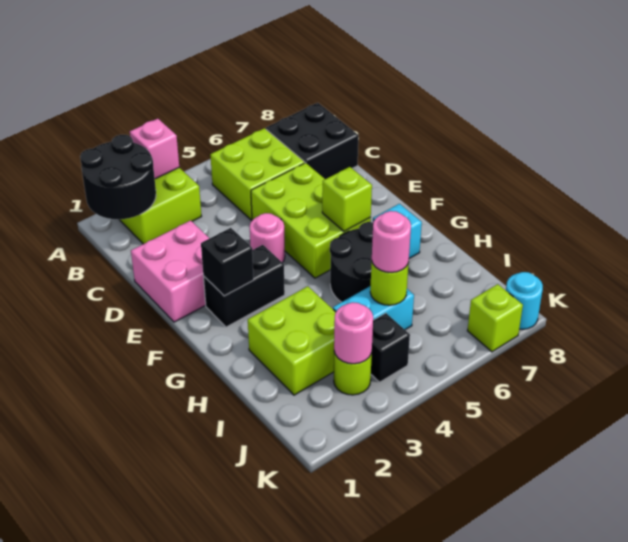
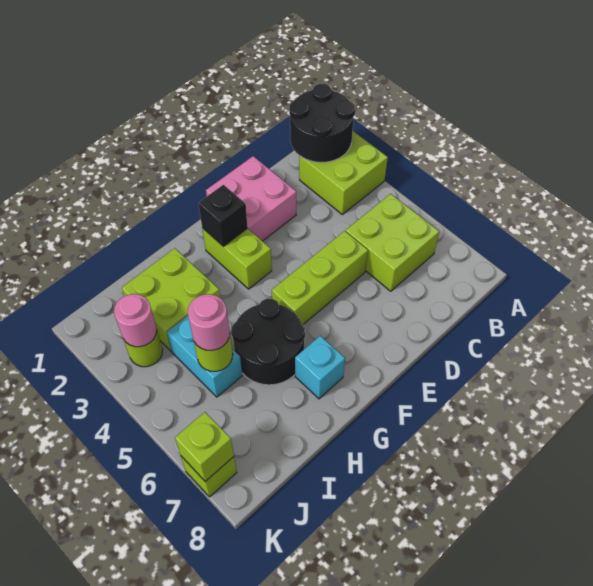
pink 1x1 brick [130,119,179,179] -> none
black 2x2 brick [266,103,358,179] -> none
lime 2x3 brick [251,163,371,278] -> lime 1x3 brick [272,231,368,324]
pink 1x1 round brick [250,213,285,263] -> none
black 1x2 brick [203,245,285,327] -> lime 1x2 brick [202,228,272,289]
lime 1x1 brick [322,167,372,231] -> lime 1x1 brick moved to [175,412,234,481]
black 1x1 brick [371,313,410,382] -> none
cyan 1x1 round brick [506,272,543,329] -> none

